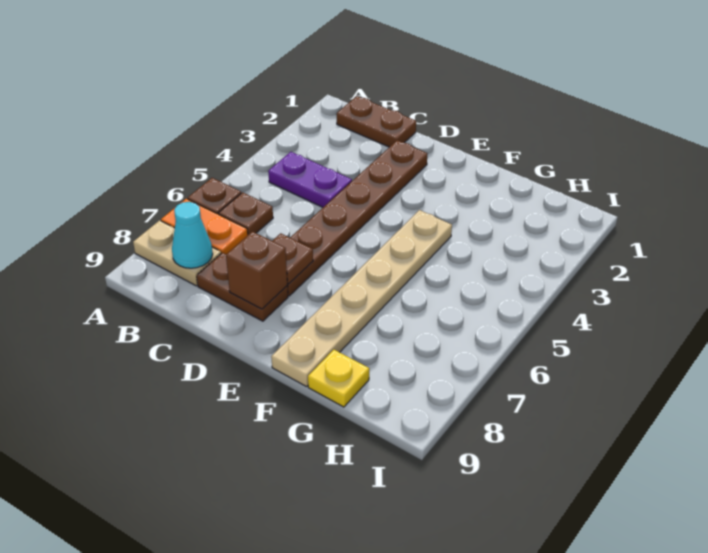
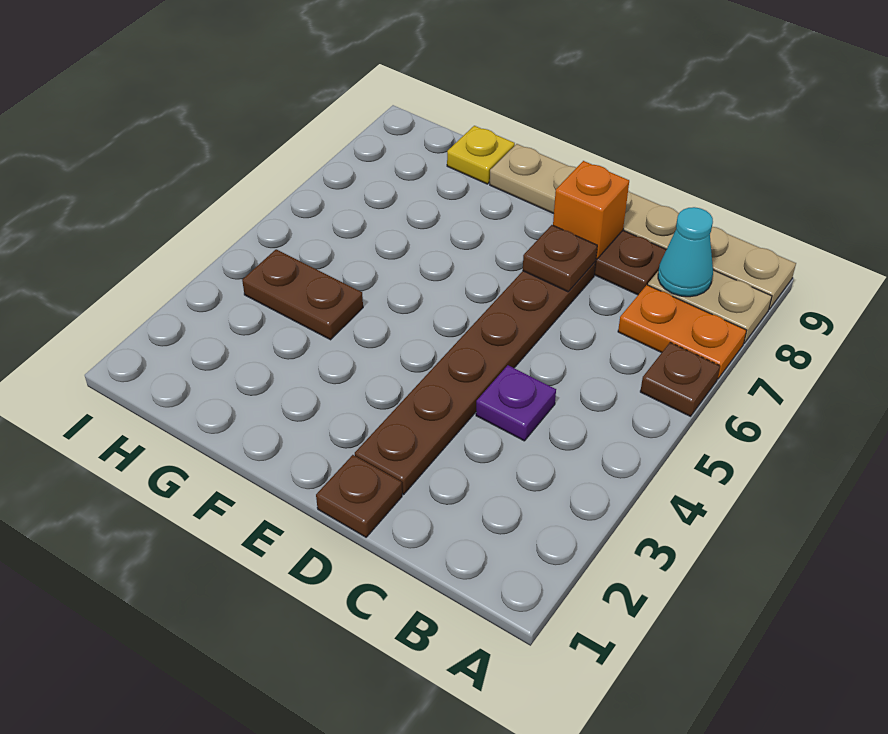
brown 1x2 plate [337,96,416,147] -> brown 1x2 plate moved to [242,249,363,340]
purple 1x2 plate [268,152,352,207] -> purple 1x1 plate [476,365,556,441]
brown 1x1 plate [218,192,273,235] -> brown 1x1 plate moved to [316,455,402,537]
brown 1x1 brick [226,232,287,309] -> orange 1x1 brick [553,161,629,259]
tan 1x6 plate [271,210,452,387] -> tan 1x6 plate turned to [490,144,796,309]

